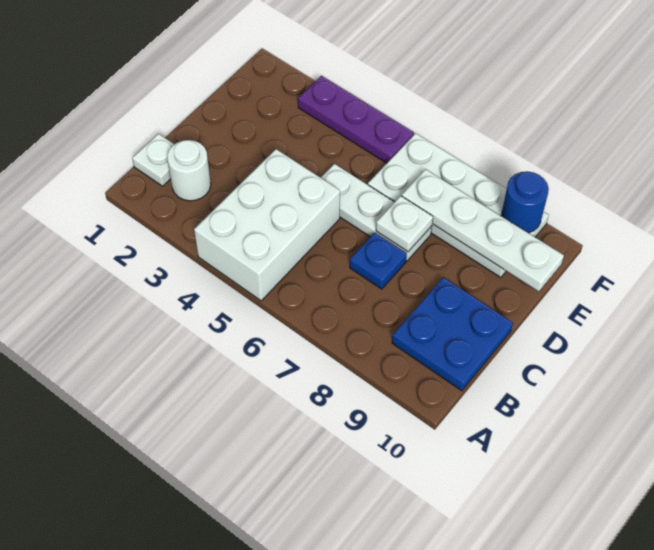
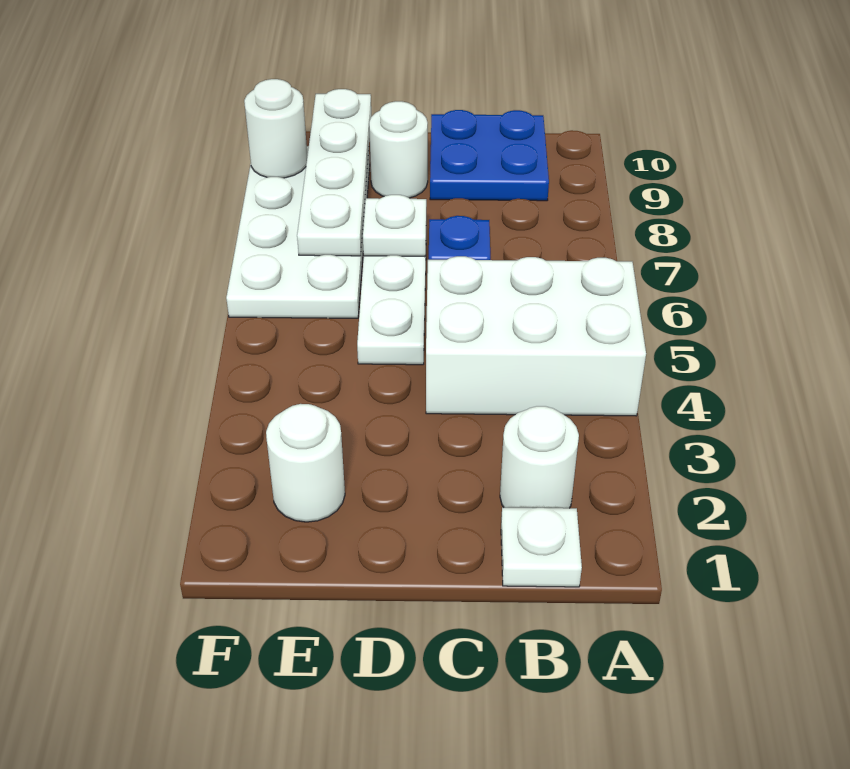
none -> white 1x1 round brick [369,101,428,198]
none -> white 1x1 round brick [266,404,345,522]
purple 1x3 plate [298,76,414,163] -> none
blue 1x1 round brick [501,171,549,233] -> white 1x1 round brick [244,79,307,178]

